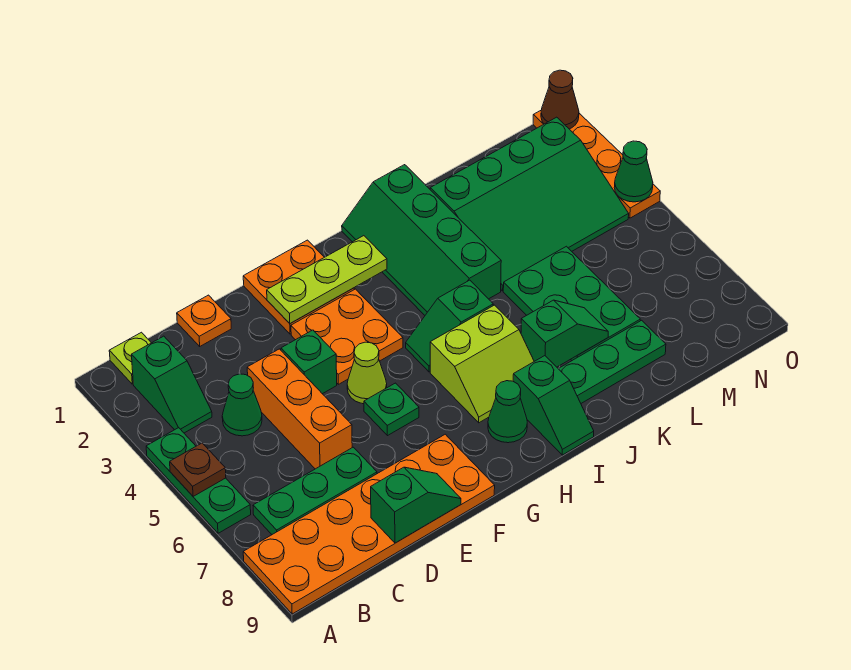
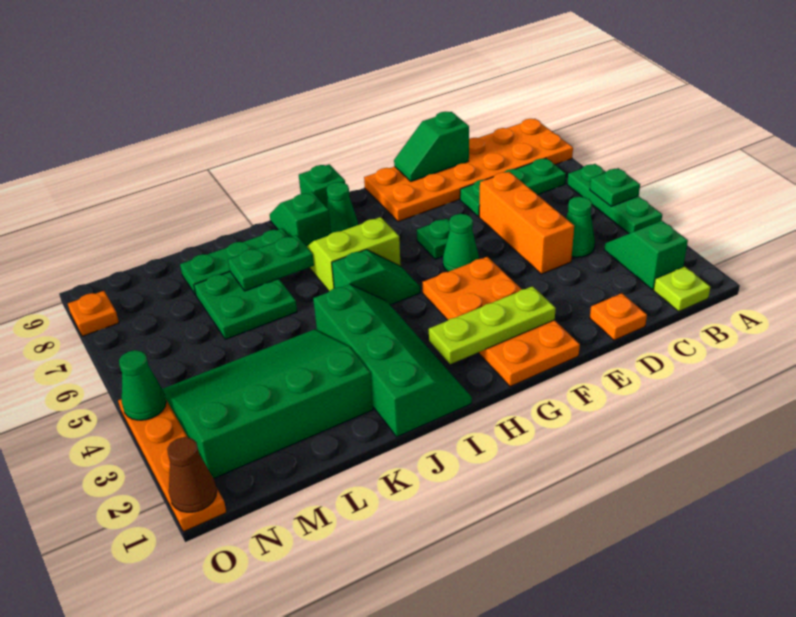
brown 1x1 plate [170,443,226,496] -> green 1x1 plate [590,168,640,207]
green 1x1 brick [281,330,337,394] -> green 1x1 brick moved to [299,164,345,206]
lime 1x1 cone [347,342,387,404] -> green 1x1 cone [443,214,479,272]
green 1x2 slope [521,300,608,367] -> green 1x2 plate [228,235,314,291]
green 2x3 plate [503,246,640,360] -> green 2x2 plate [194,272,297,339]
none -> orange 1x1 plate [68,291,119,336]

